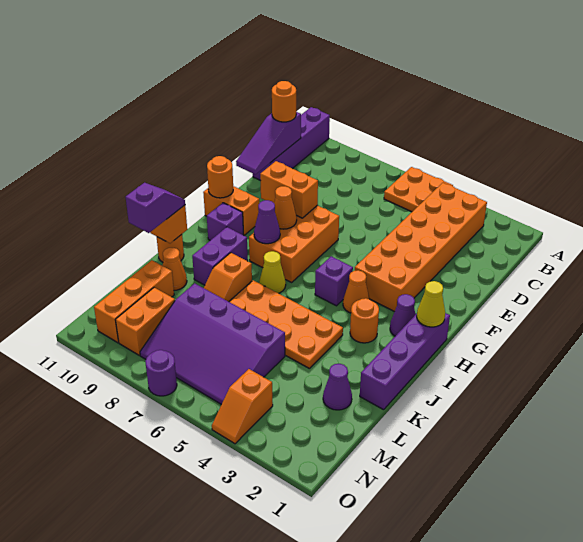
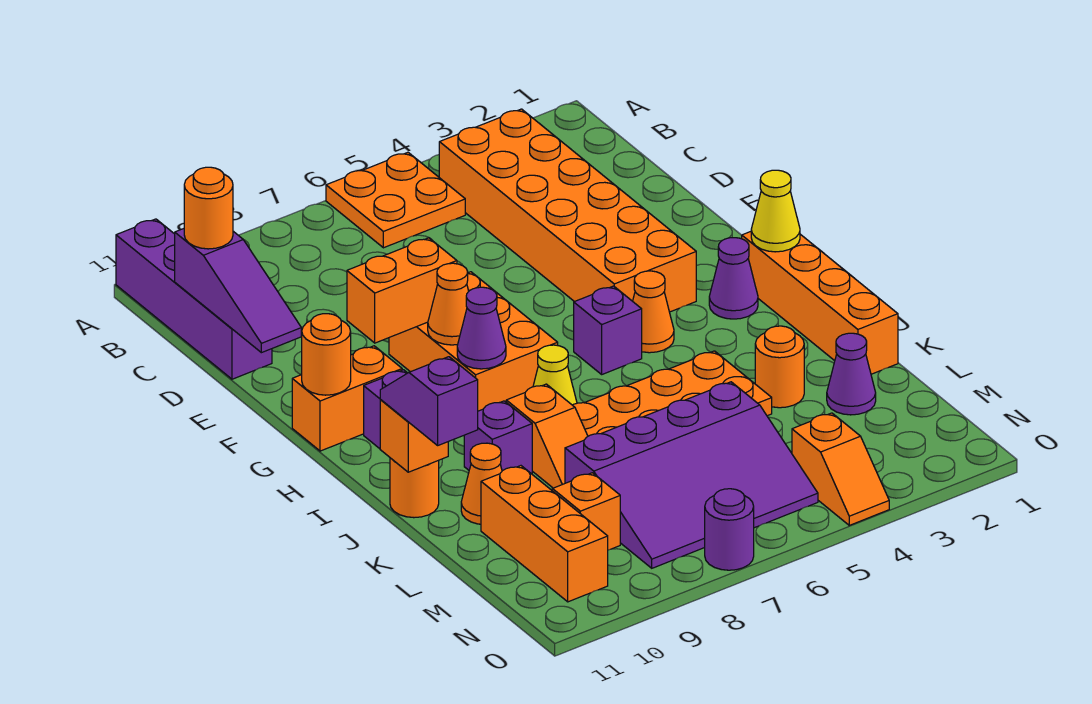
purple 1x4 brick [360,313,450,410] -> orange 1x4 brick [742,232,898,374]
orange 1x1 round brick [350,298,379,343] -> orange 1x1 round brick moved to [755,326,804,408]
purple 1x2 brick [192,227,248,285] -> purple 1x1 brick [464,401,532,474]
orange 1x2 brick [116,288,175,355] -> orange 1x1 brick [552,473,620,550]

